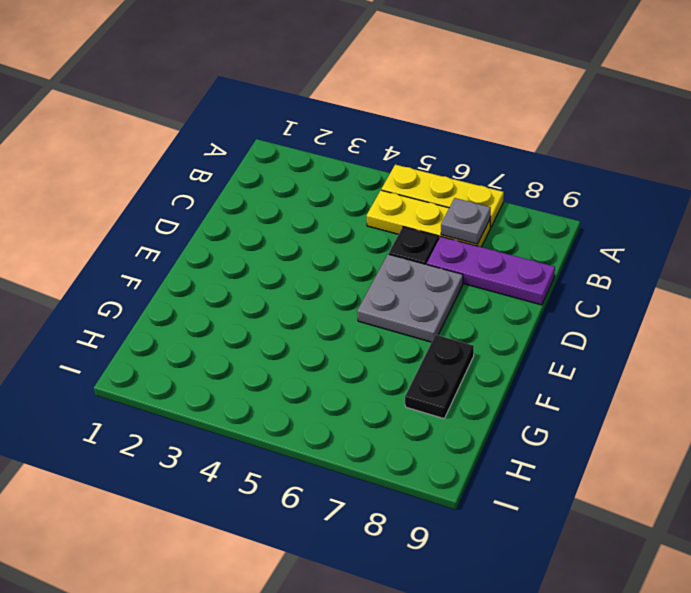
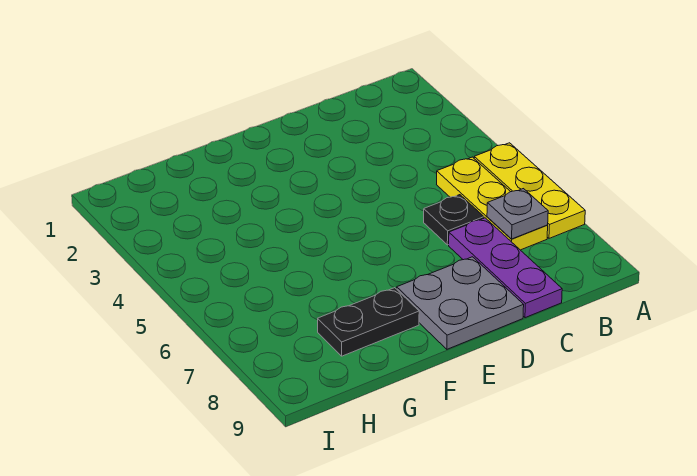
grey 2x2 plate [357,254,463,342] -> grey 2x2 plate moved to [397,257,524,349]

